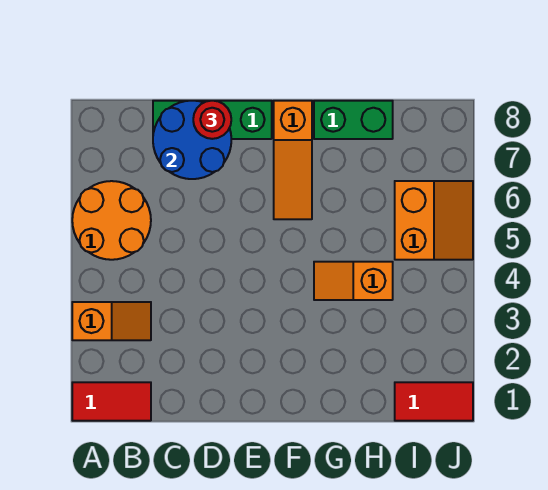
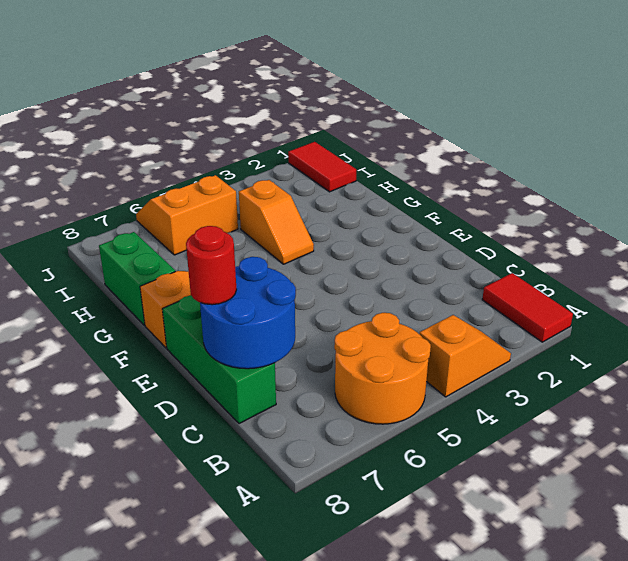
orange 1x2 slope [72,302,151,340] -> orange 1x2 slope turned to [419,315,511,397]

